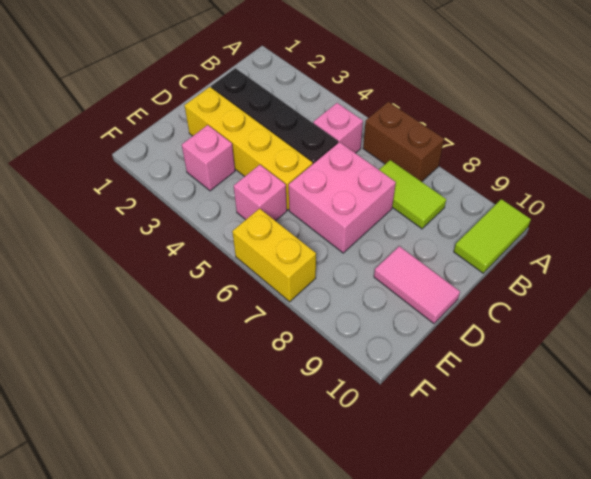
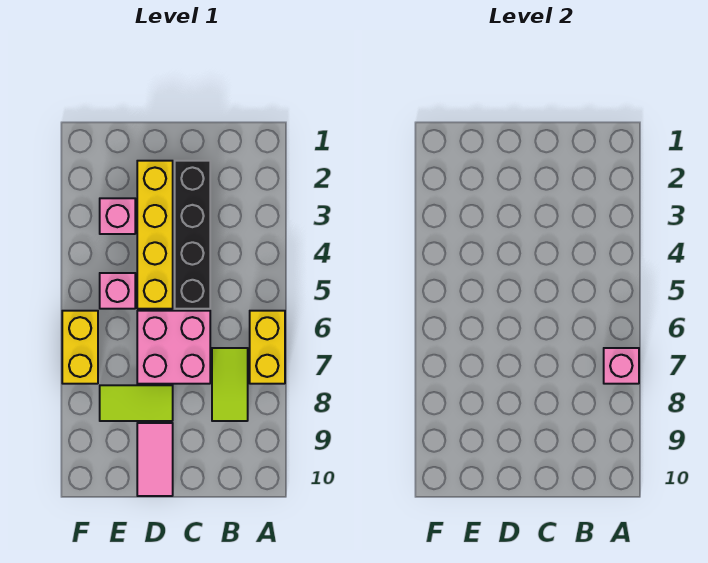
brown 1x2 brick [363,102,444,182] -> yellow 1x2 brick [250,311,285,384]
lime 1x2 tile [454,199,531,273] -> lime 1x2 tile moved to [100,385,173,421]
pink 1x1 brick [313,103,363,153] -> pink 1x1 brick moved to [604,348,639,384]

